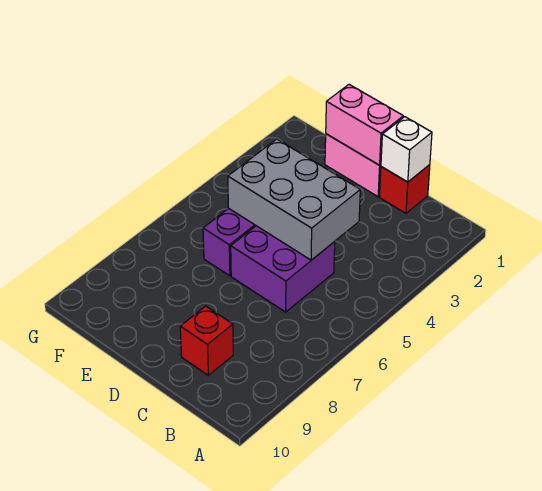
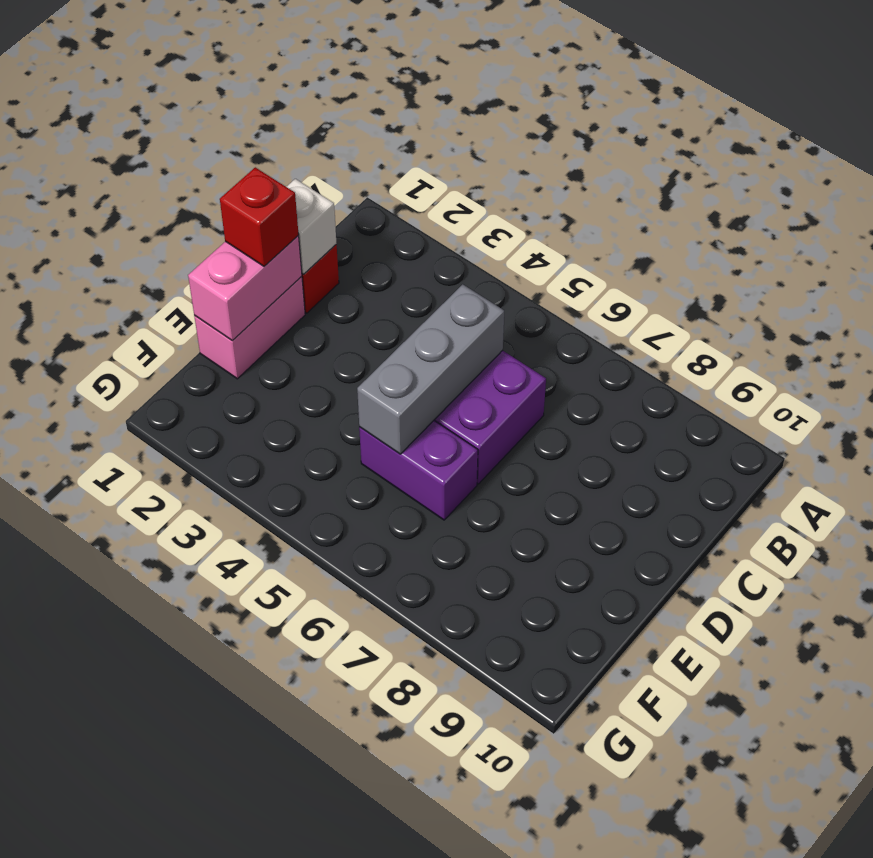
grey 2x3 brick [228,139,360,260] -> grey 1x3 brick [357,284,504,454]
red 1x1 brick [180,306,233,375] -> red 1x1 brick moved to [220,167,299,266]

